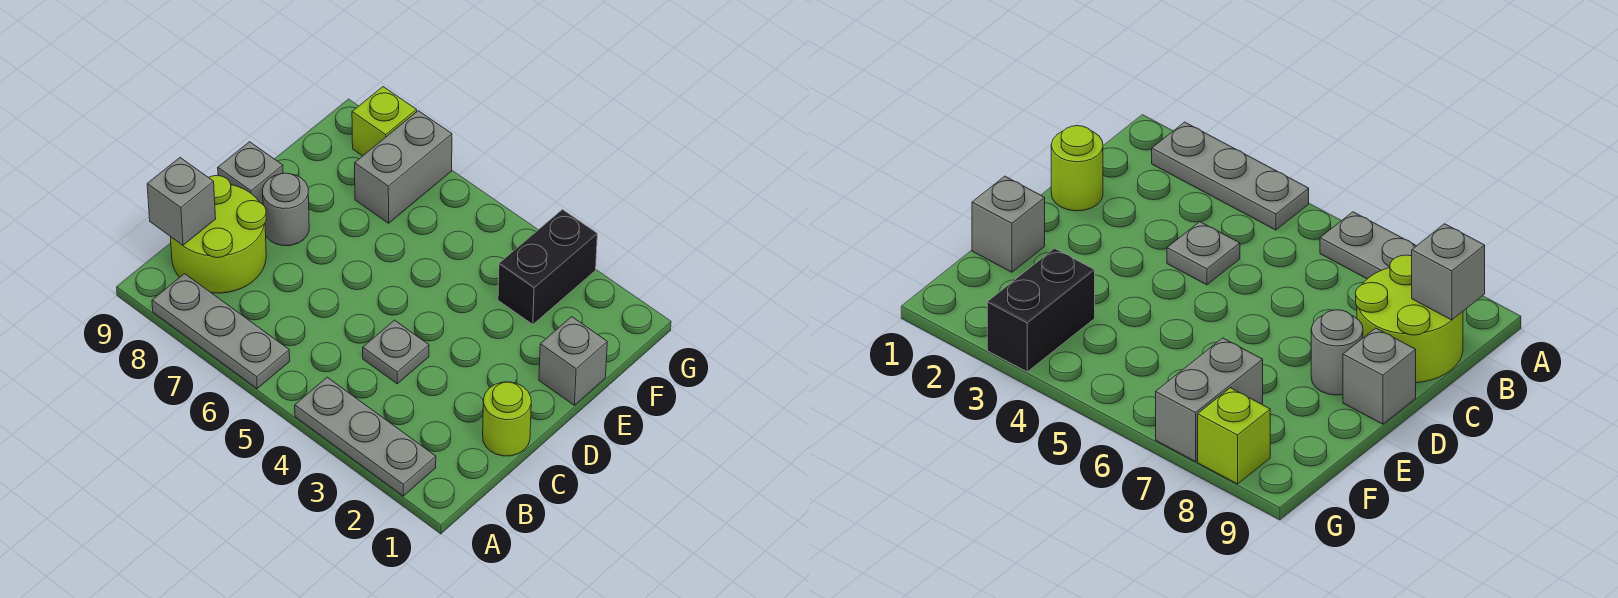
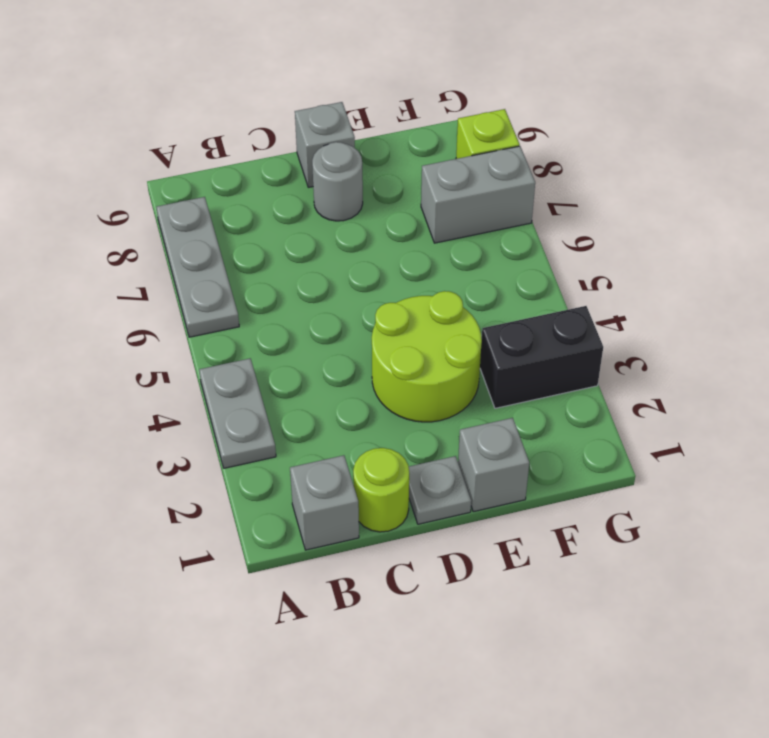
grey 1x3 plate [295,377,436,496] -> grey 1x2 plate [199,359,276,468]
lime 2x2 round brick [171,176,266,293] -> lime 2x2 round brick moved to [372,291,482,422]
grey 1x1 brick [147,158,216,245] -> grey 1x1 brick moved to [290,455,359,550]
grey 1x1 plate [363,320,429,384] -> grey 1x1 plate moved to [409,456,471,524]

